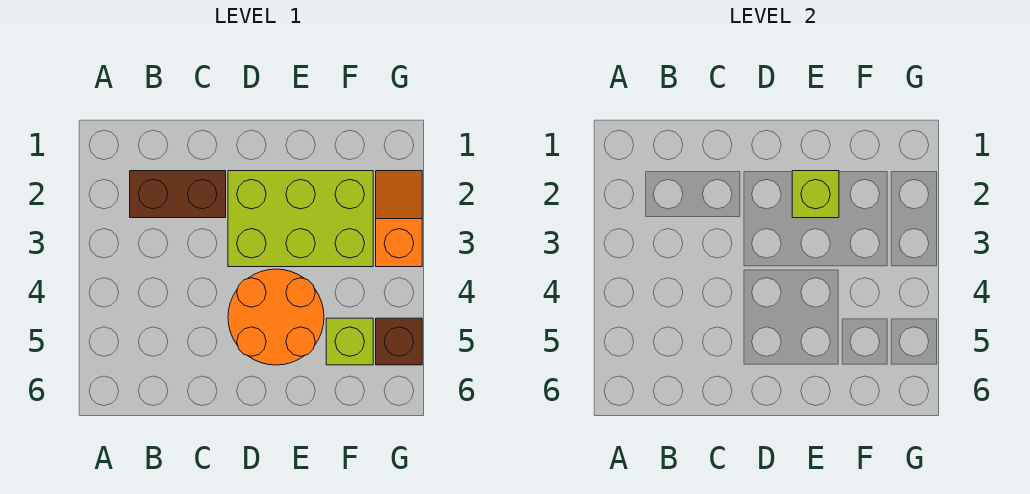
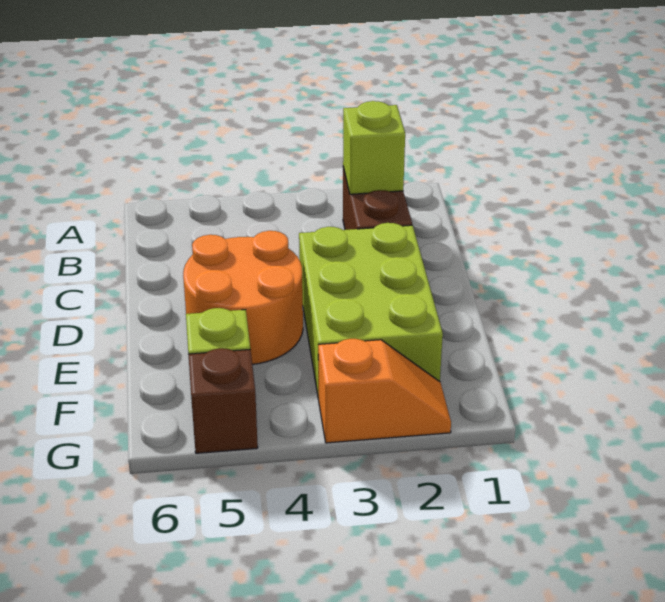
lime 1x1 brick [792,171,839,218] -> lime 1x1 brick moved to [343,101,405,194]

